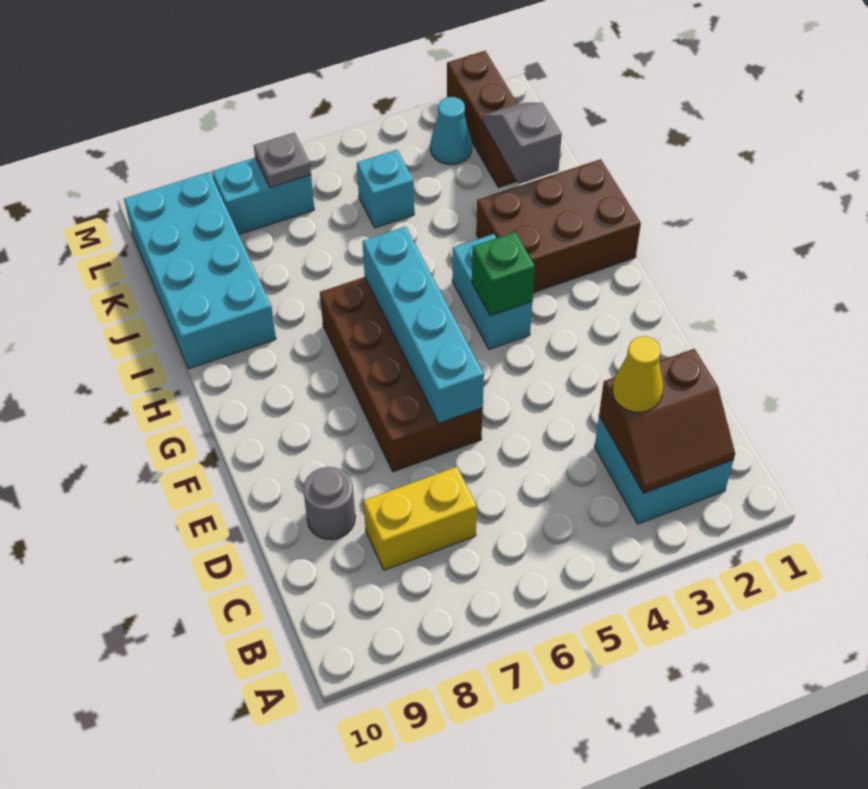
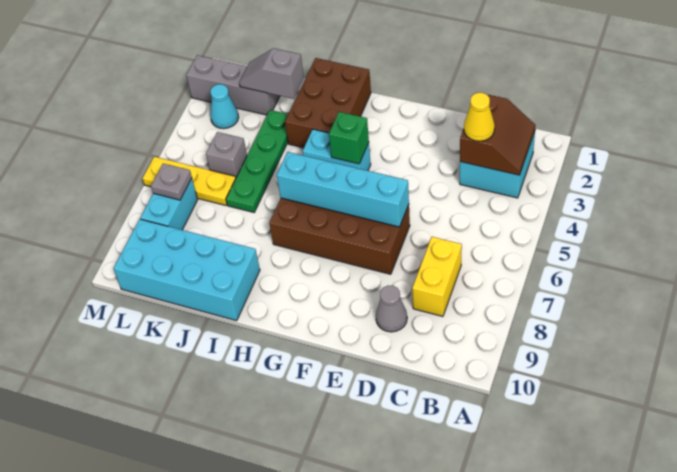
grey 1x1 round brick [303,467,355,540] -> grey 1x1 cone [376,285,407,332]
none -> green 1x4 plate [226,110,288,212]
brown 1x3 brick [447,51,517,187] -> grey 1x3 brick [186,55,280,115]
cyan 1x1 brick [357,150,414,228] -> grey 1x1 brick [206,132,247,177]
none -> yellow 1x3 plate [143,157,236,205]

